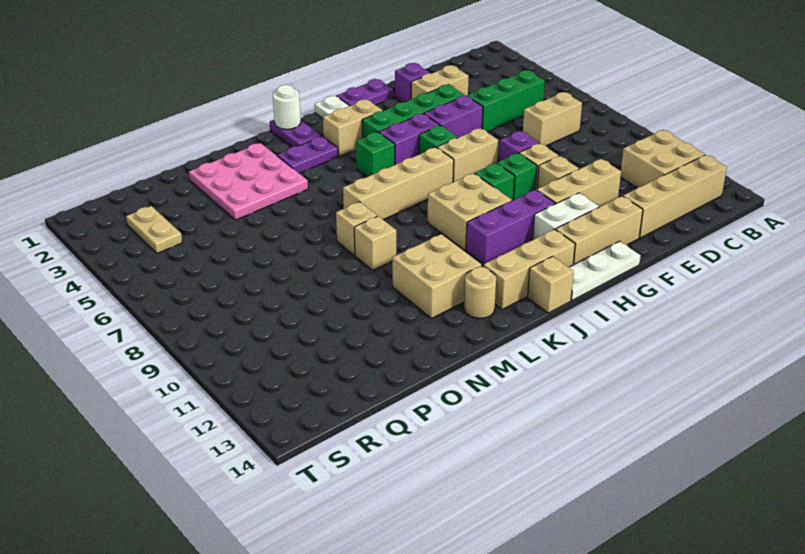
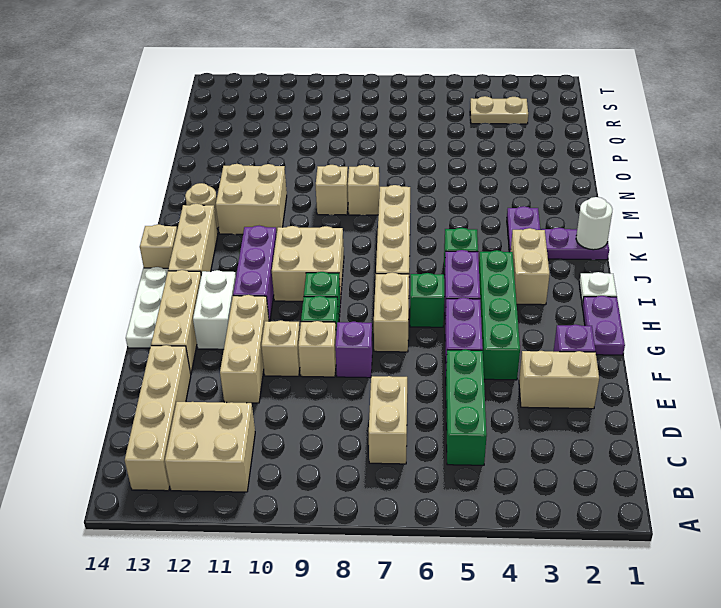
tan 1x2 brick [411,65,469,99] -> tan 1x2 brick turned to [519,351,599,409]
pink 3x3 plate [189,143,308,220] -> none

